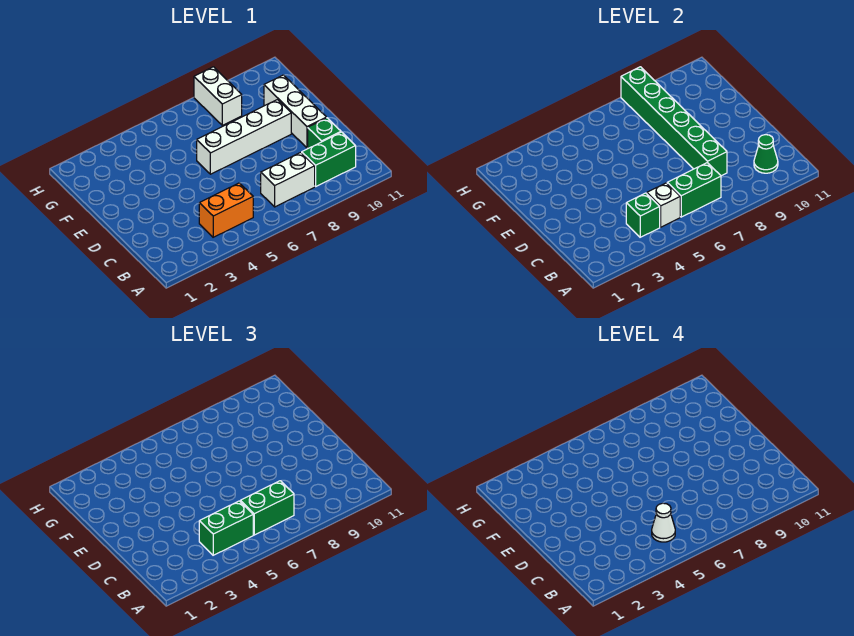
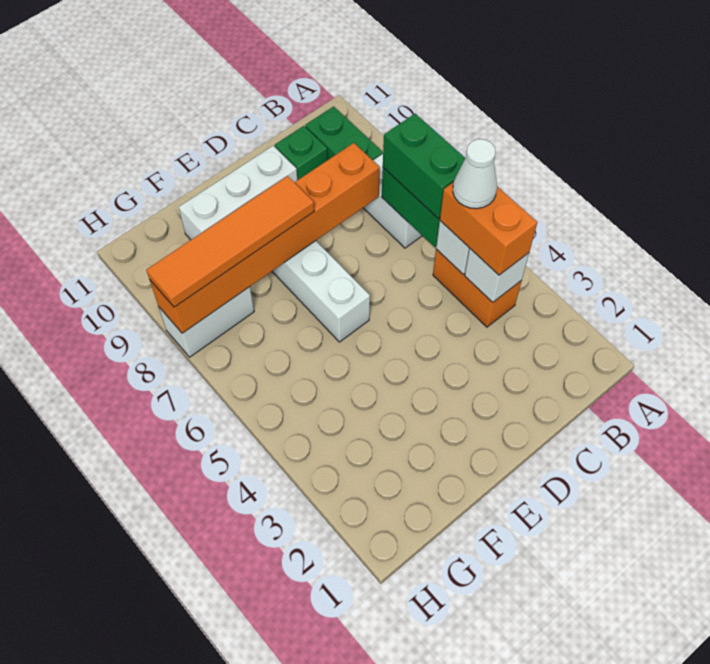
green 1x1 brick [626,193,660,237] -> white 1x1 brick [465,249,529,302]
green 1x2 brick [199,501,253,555] -> orange 1x2 brick [440,182,537,275]
green 1x1 cone [754,135,778,173] -> none
green 1x6 brick [621,67,727,176] -> orange 1x6 brick [150,143,380,333]
none -> orange 1x4 tile [146,176,314,307]

